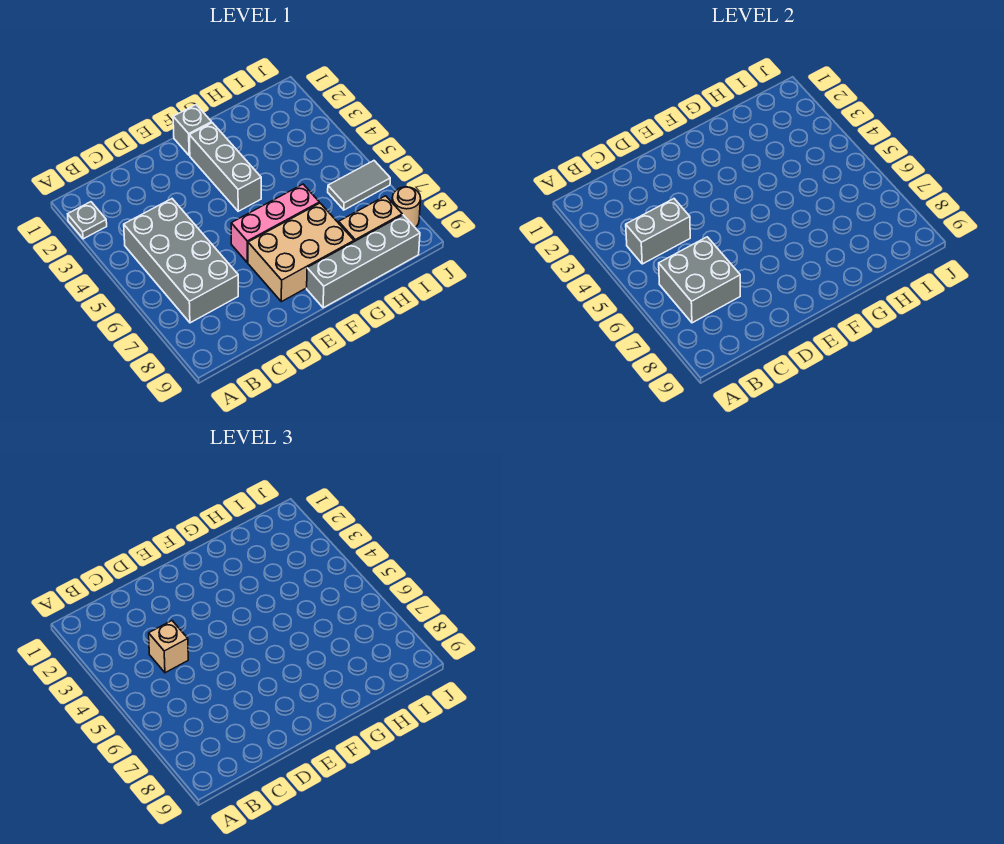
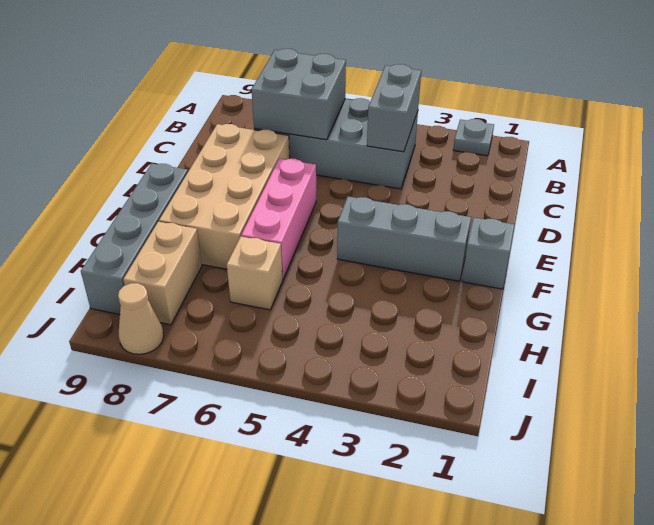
tan 1x1 brick [149,621,188,673] -> tan 1x1 brick moved to [227,237,283,310]
tan 2x3 brick [248,203,354,302] -> tan 2x4 brick [159,124,290,269]
grey 1x2 tile [328,161,390,210] -> none
tan 1x1 round brick [392,187,421,227] -> tan 1x1 cone [118,283,164,354]

